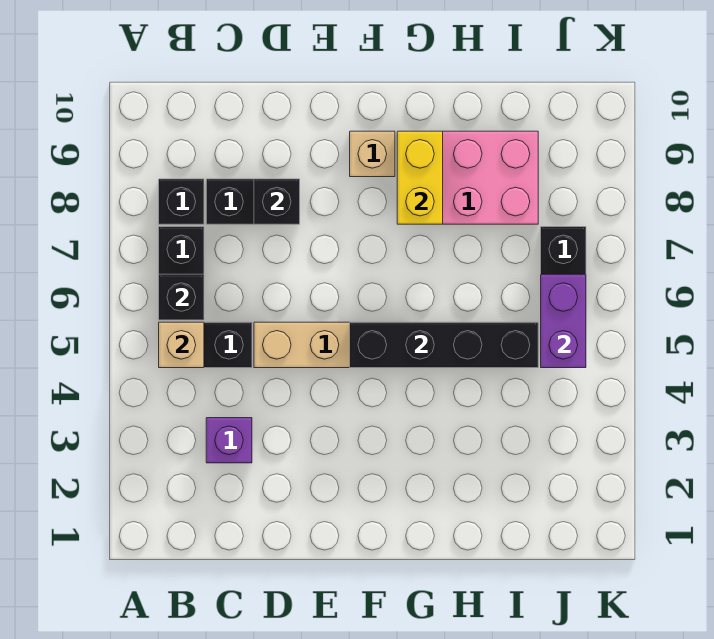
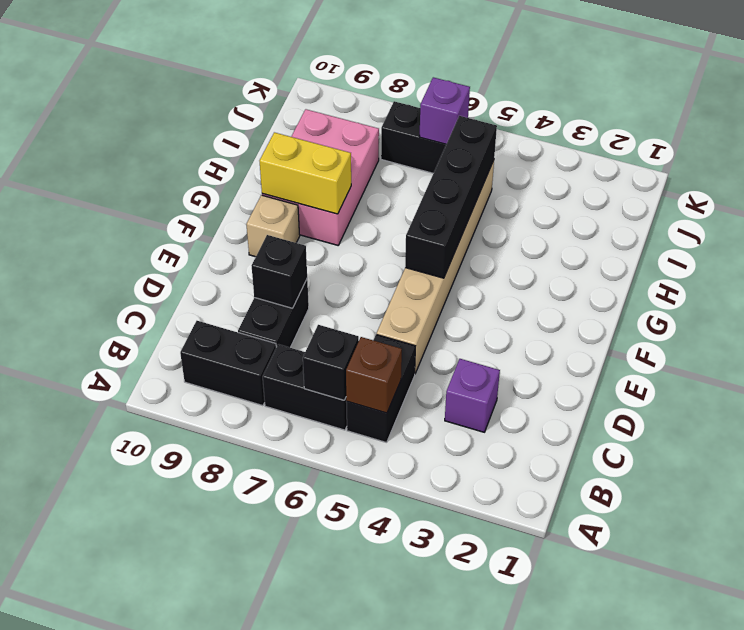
tan 1x1 brick [159,322,204,368] -> brown 1x1 brick [346,337,402,413]
black 1x1 brick [159,179,204,224] -> black 1x2 brick [180,321,276,406]
purple 1x2 brick [541,274,586,368] -> purple 1x1 brick [419,77,470,144]

